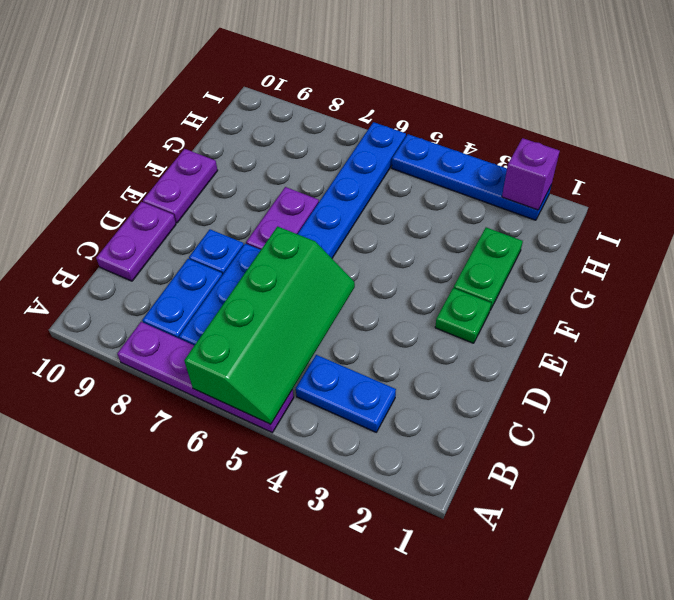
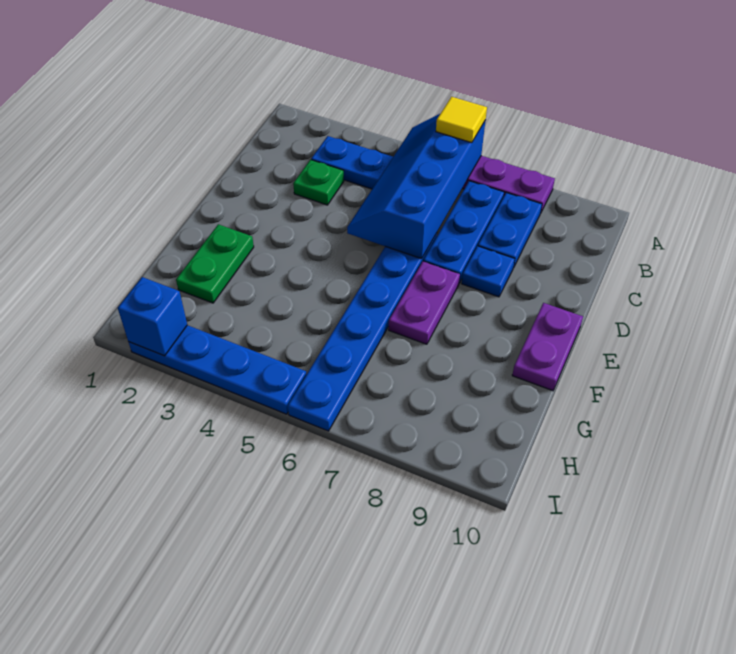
green 2x4 slope [184,227,355,424] -> blue 2x4 slope [347,114,486,259]
none -> yellow 1x1 tile [436,97,487,143]
purple 1x2 plate [96,202,176,281] -> none
green 1x1 plate [435,288,491,343] -> green 1x1 plate moved to [293,160,344,205]
purple 1x1 brick [502,138,560,210] -> blue 1x1 brick [118,277,187,356]

